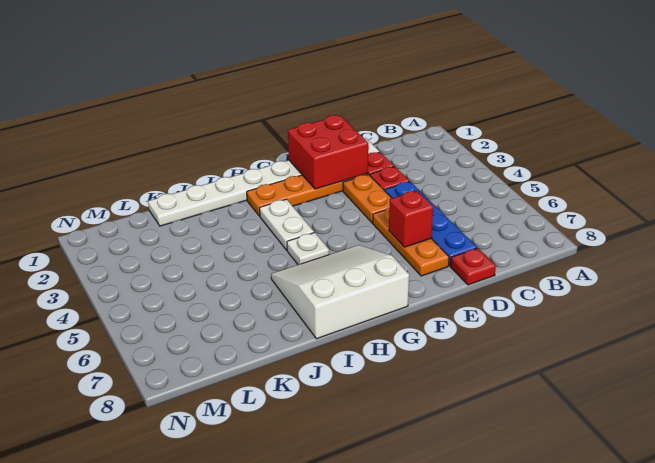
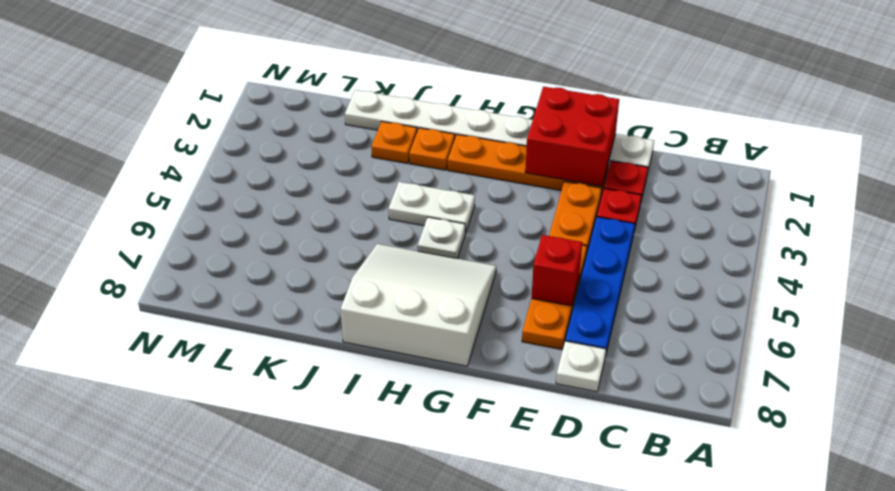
red 1x1 plate [451,248,496,285] -> white 1x1 plate [556,341,606,392]
white 1x2 plate [260,199,314,250] -> white 1x2 plate turned to [389,182,475,233]
none -> orange 1x1 plate [409,128,455,170]
none -> orange 1x1 plate [371,122,417,163]

